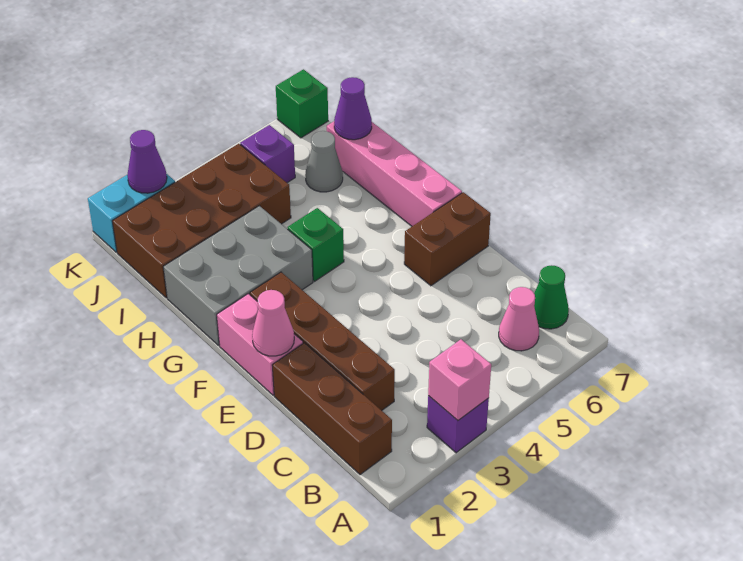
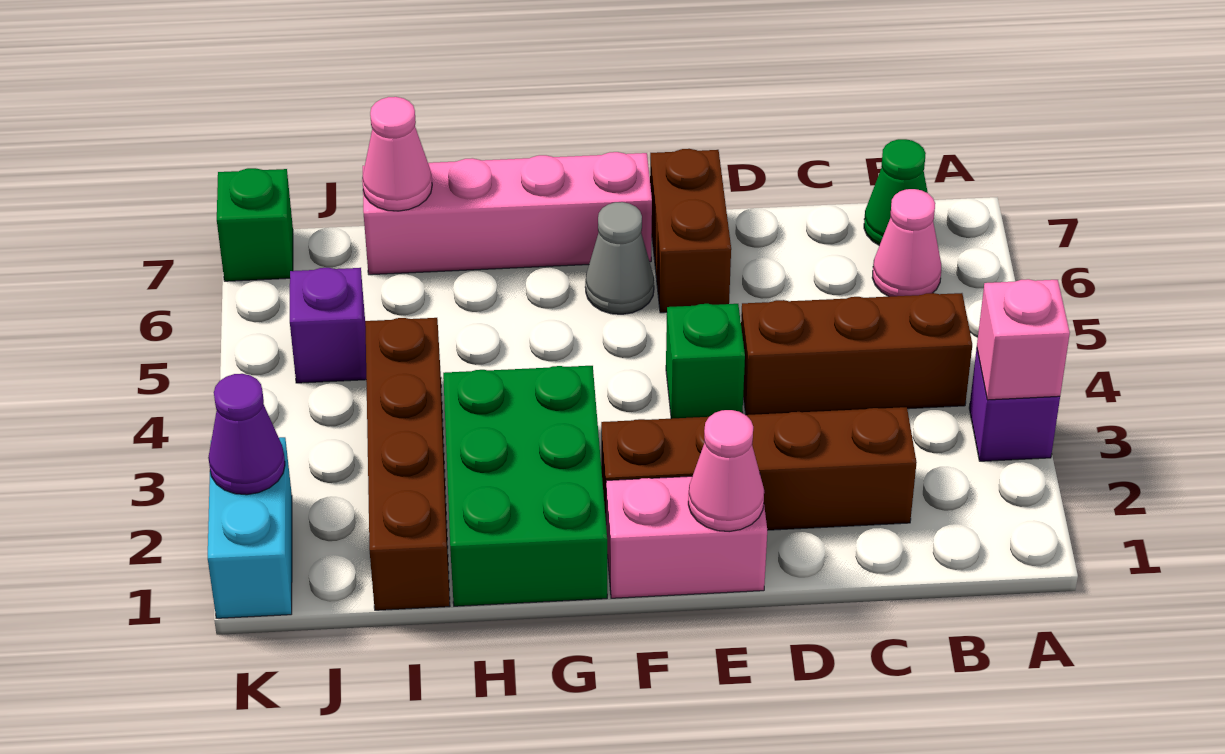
brown 1x3 brick [272,343,392,475] -> brown 1x3 brick moved to [741,293,972,415]
grey 2x3 brick [163,206,313,346] -> green 2x3 brick [443,366,607,606]
green 1x1 brick [288,208,344,281] -> green 1x1 brick moved to [666,304,745,419]
brown 2x4 brick [112,144,291,298] -> brown 1x4 brick [365,318,450,610]
grey 1x1 cone [305,131,343,192] -> grey 1x1 cone moved to [585,202,654,314]
purple 1x1 cone [334,77,372,140] -> pink 1x1 cone [362,97,432,211]

